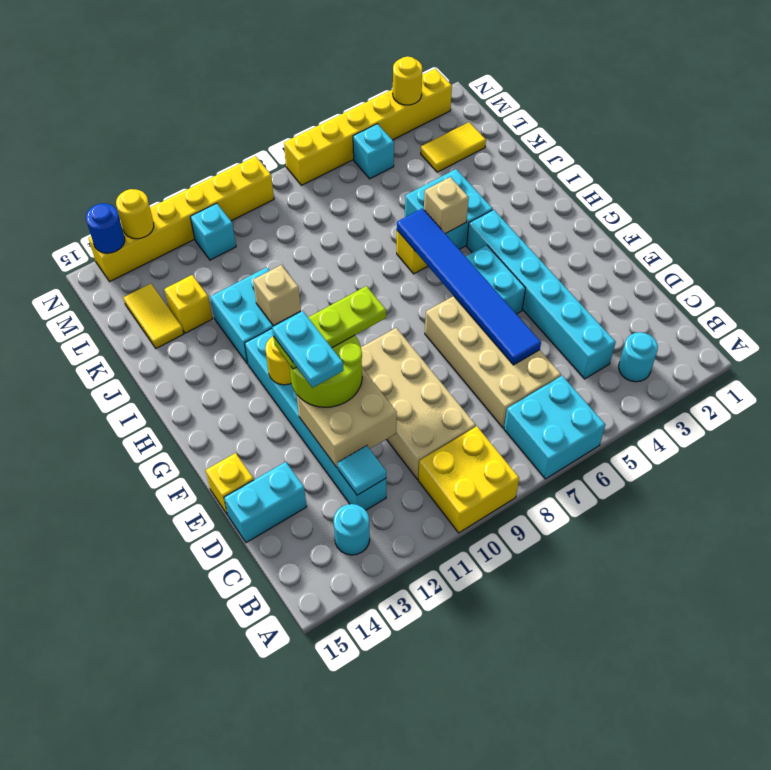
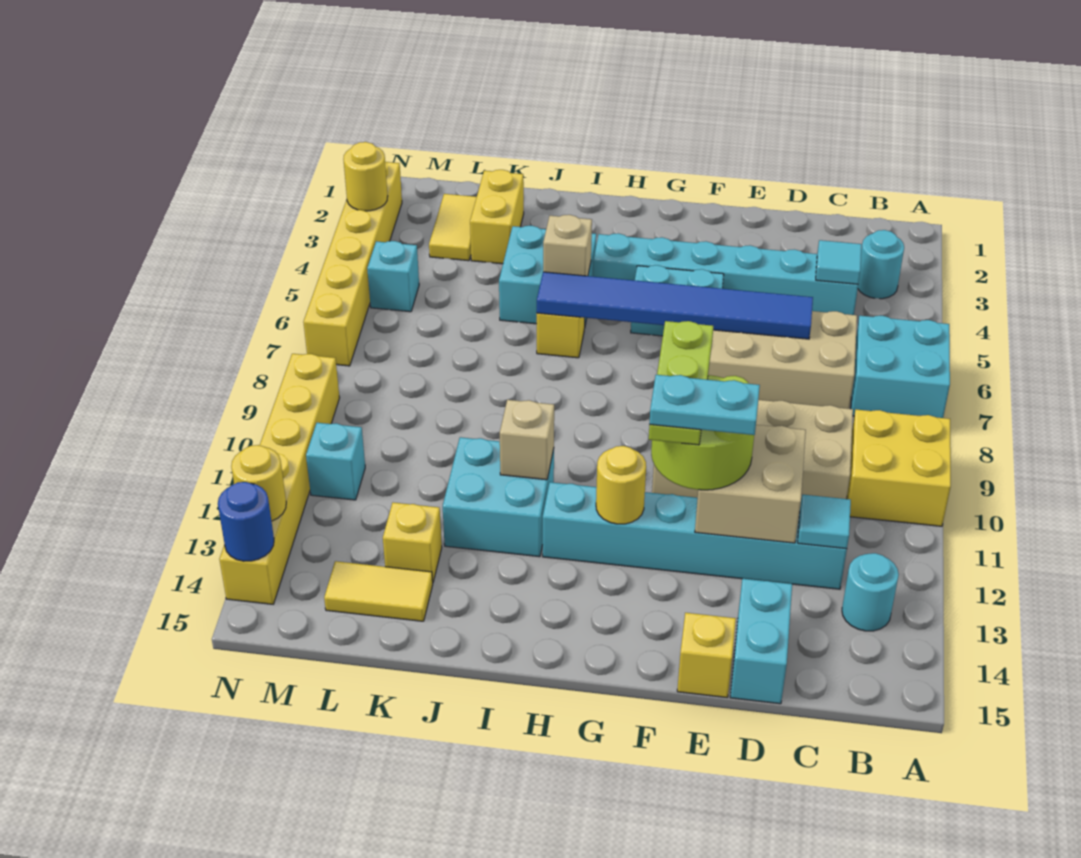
none -> cyan 1x1 tile [816,240,862,284]
none -> yellow 1x2 brick [470,170,524,264]

